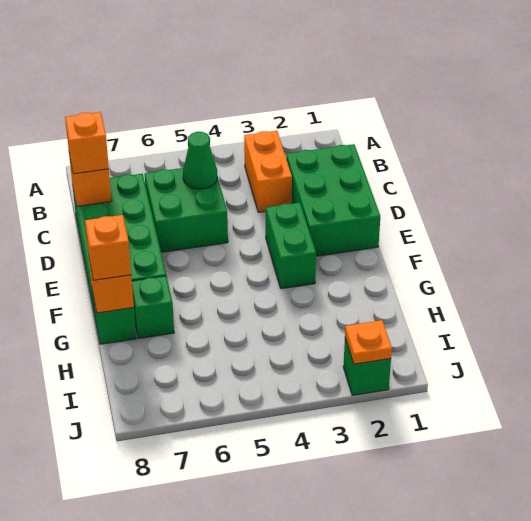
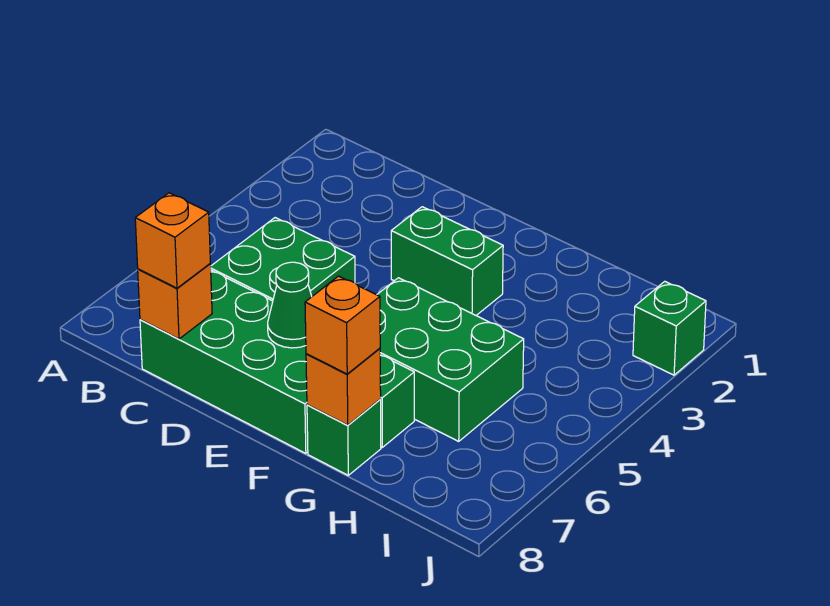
orange 1x2 brick [244,131,292,212] -> none
green 2x3 brick [286,144,380,256] -> green 2x3 brick moved to [377,278,524,441]
green 1x1 cone [183,132,217,189] -> green 1x1 cone moved to [268,262,312,348]
orange 1x1 plate [345,320,392,364] -> none

